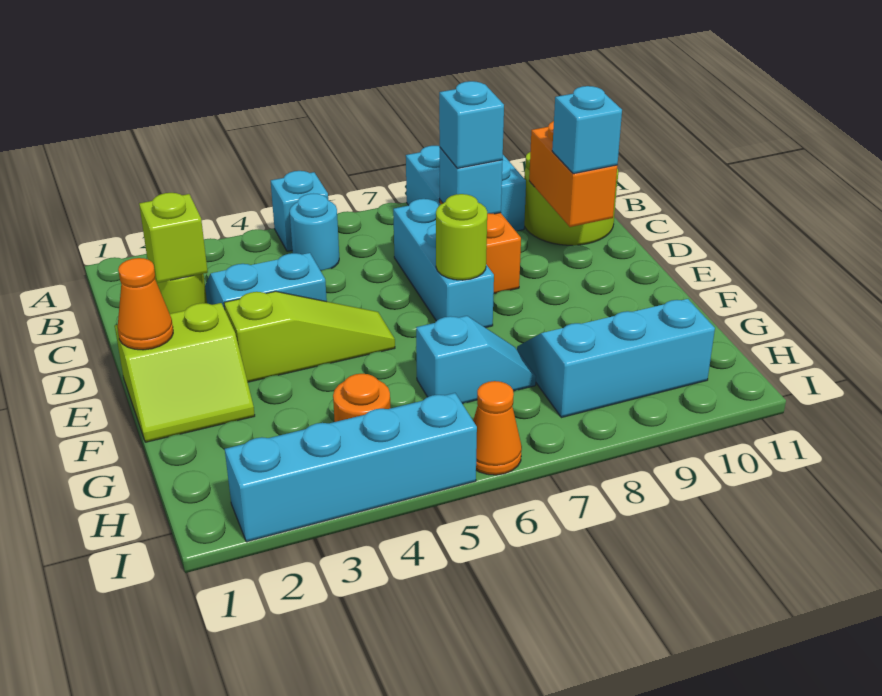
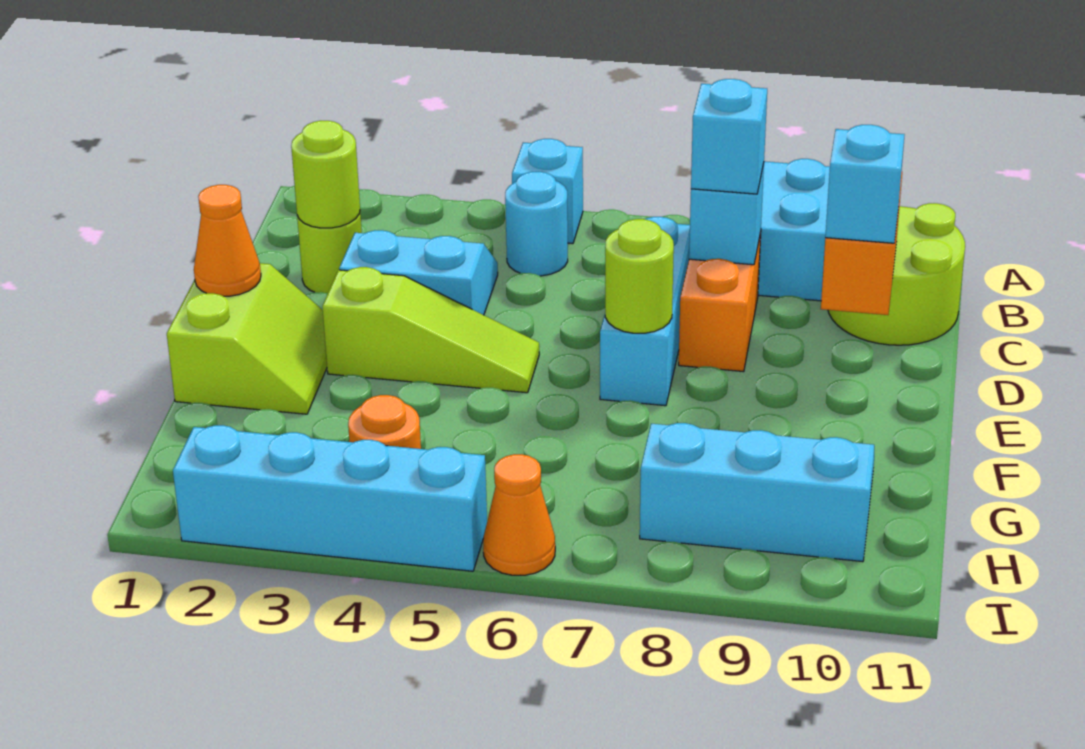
lime 1x1 brick [139,193,208,283] -> lime 1x1 round brick [291,121,360,228]
lime 2x2 slope [115,303,255,442] -> lime 2x2 slope turned to [167,263,327,414]
cyan 1x2 slope [416,316,536,404] -> none

